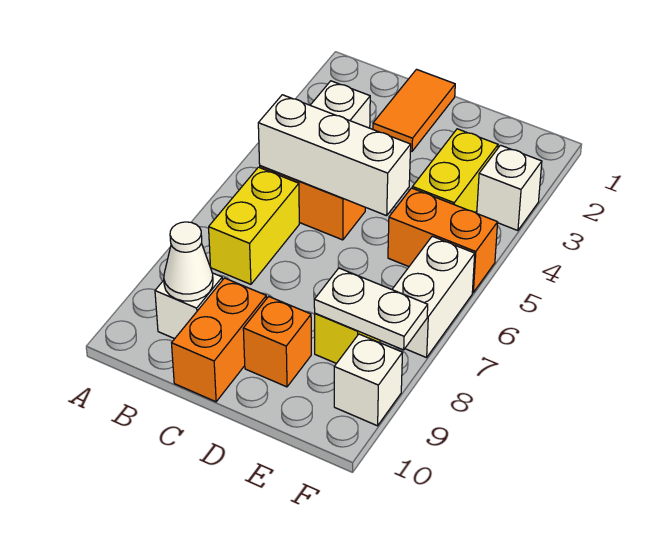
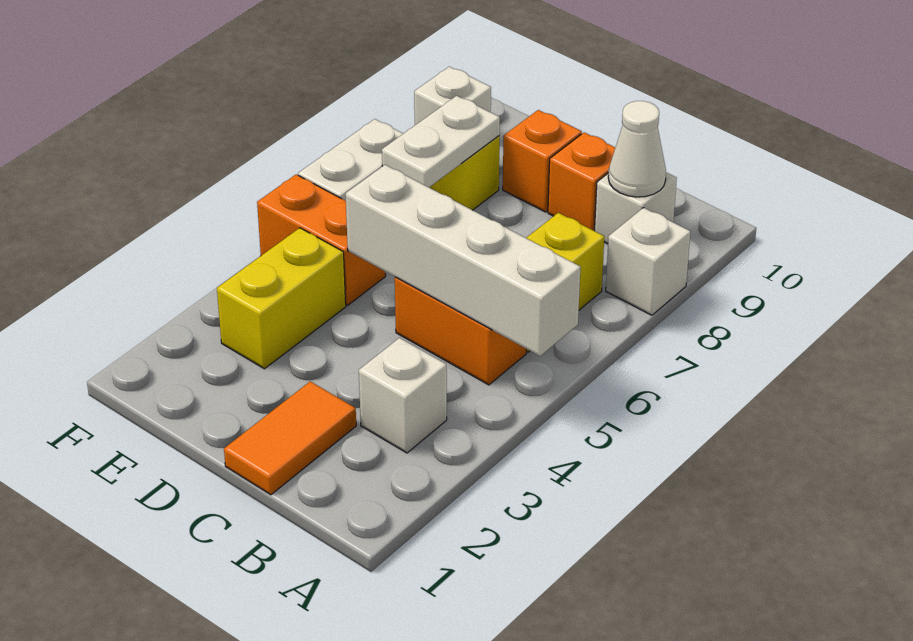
white 1x3 brick [258,95,411,216] -> white 1x4 brick [346,165,580,356]
orange 1x2 brick [172,278,266,402] -> orange 1x1 brick [548,132,615,231]
white 1x2 plate [314,268,428,350] -> white 1x2 plate turned to [382,96,500,187]
white 1x1 brick [477,145,542,231] -> white 1x1 brick moved to [606,208,690,315]

